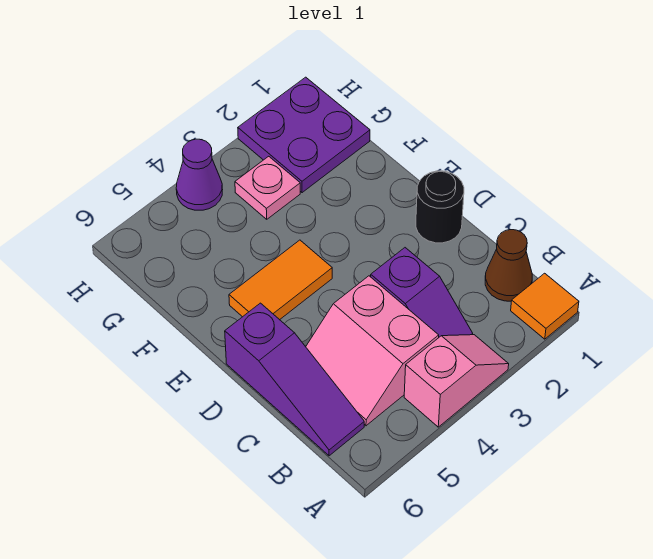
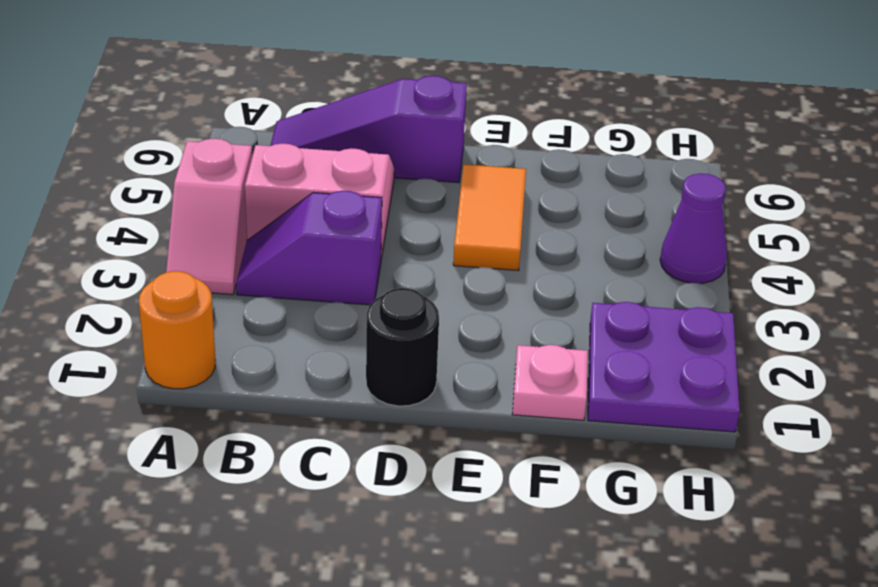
orange 1x1 tile [511,273,579,339] -> orange 1x1 round brick [139,271,215,389]
brown 1x1 cone [485,230,532,301] -> none
pink 1x1 plate [235,156,300,219] -> pink 1x1 plate moved to [512,345,588,420]

